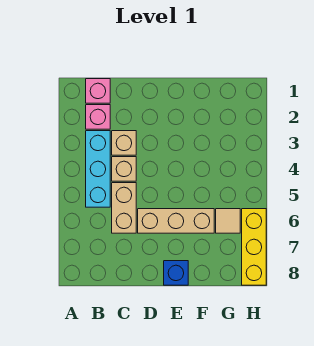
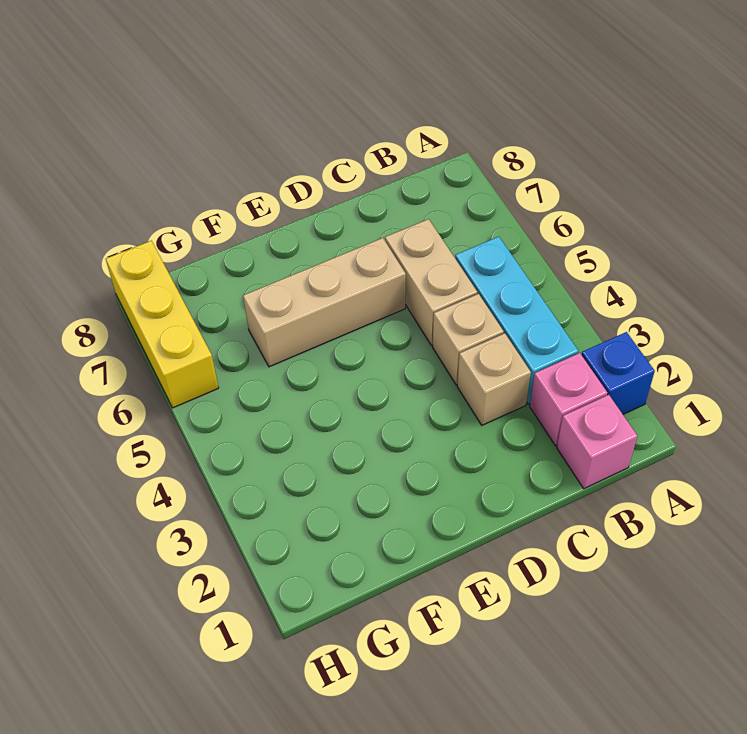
blue 1x1 brick [164,261,188,285] -> blue 1x1 brick moved to [582,332,655,414]
tan 1x1 tile [216,209,240,233] -> none

